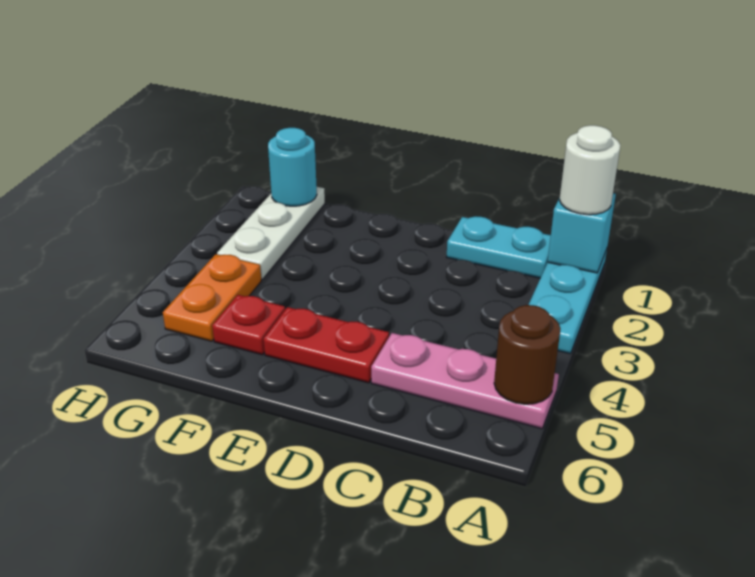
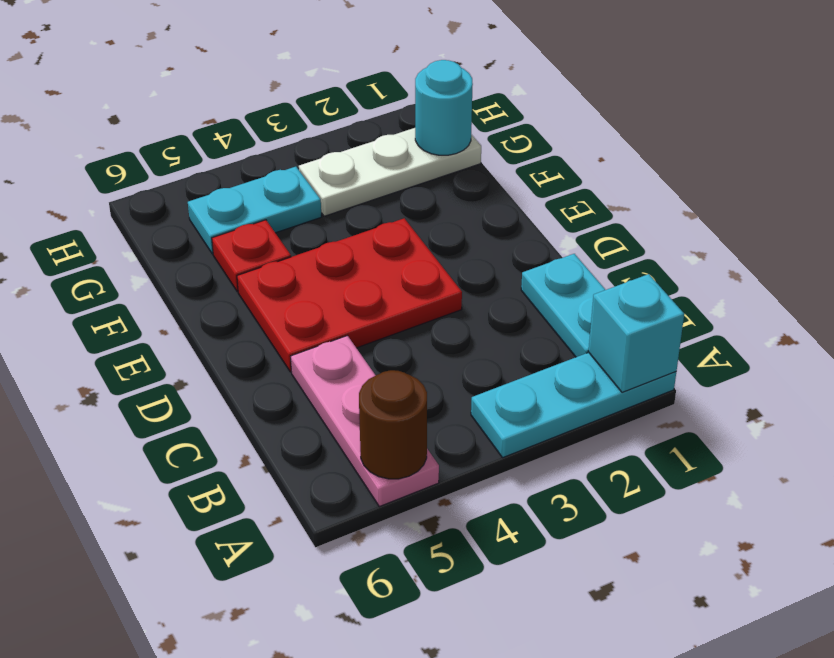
white 1x1 round brick [559,125,620,215] -> none
red 1x2 plate [264,307,389,383] -> red 2x3 plate [237,218,462,372]
orange 1x2 plate [163,254,261,341] -> cyan 1x2 plate [188,167,321,254]

